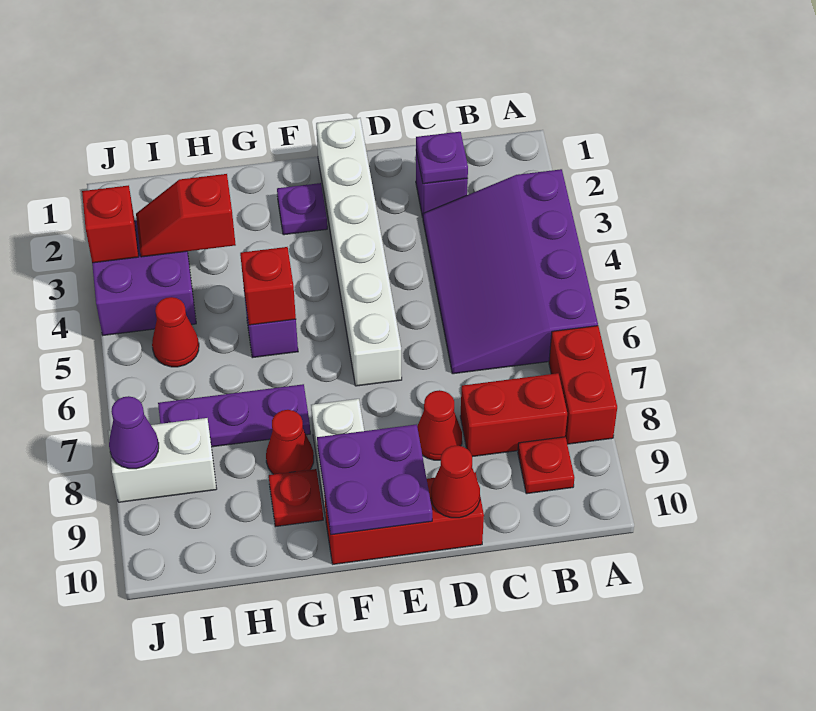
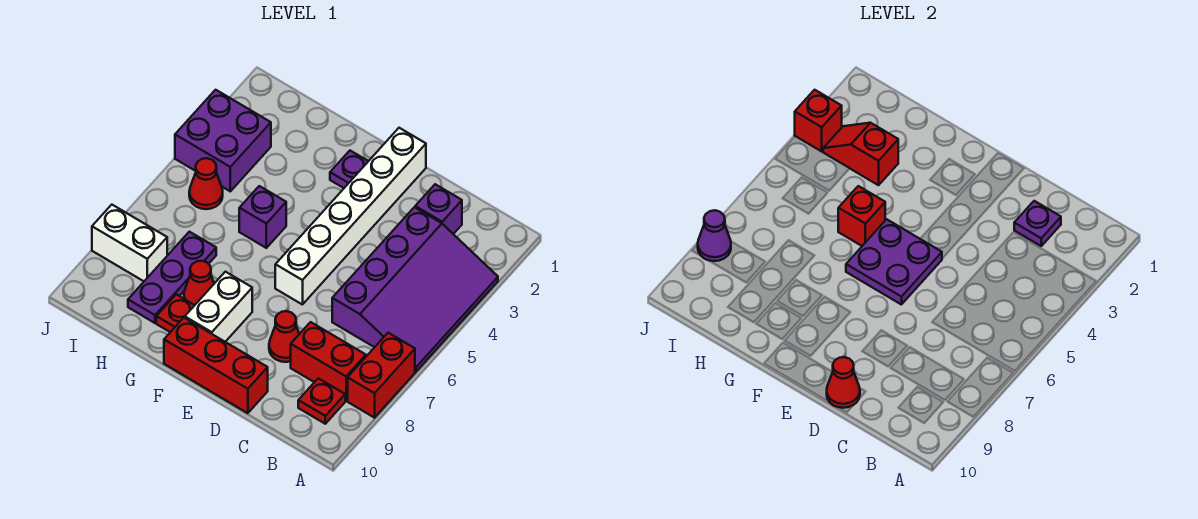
purple 3x4 slope [423,169,598,374] -> purple 3x4 slope turned to [332,207,498,372]
purple 2x2 plate [317,424,432,535] -> purple 2x2 plate moved to [846,219,942,305]
purple 1x3 plate [158,384,310,447] -> purple 1x3 plate turned to [128,232,216,323]

